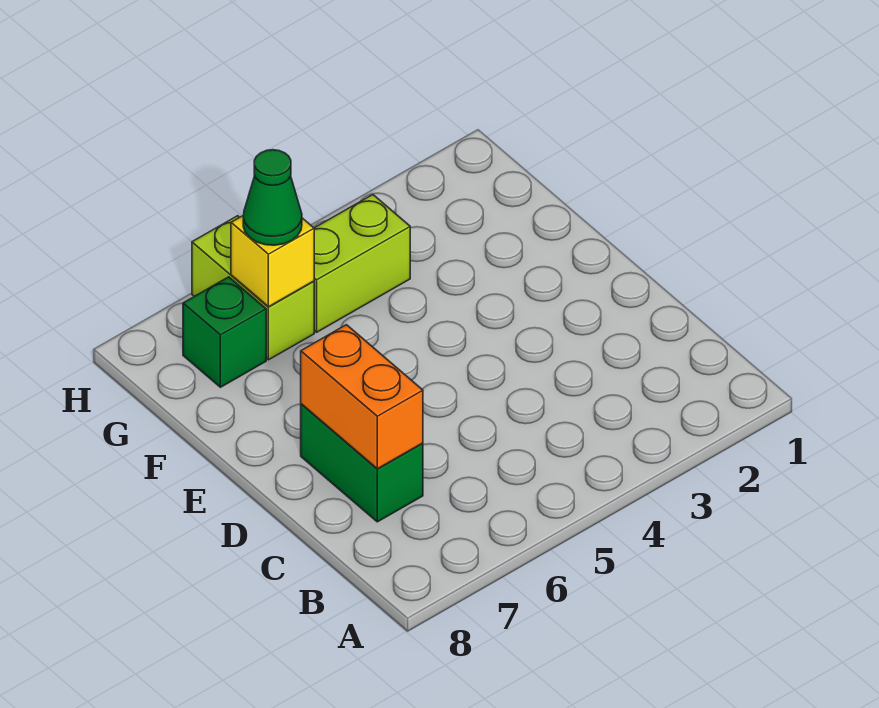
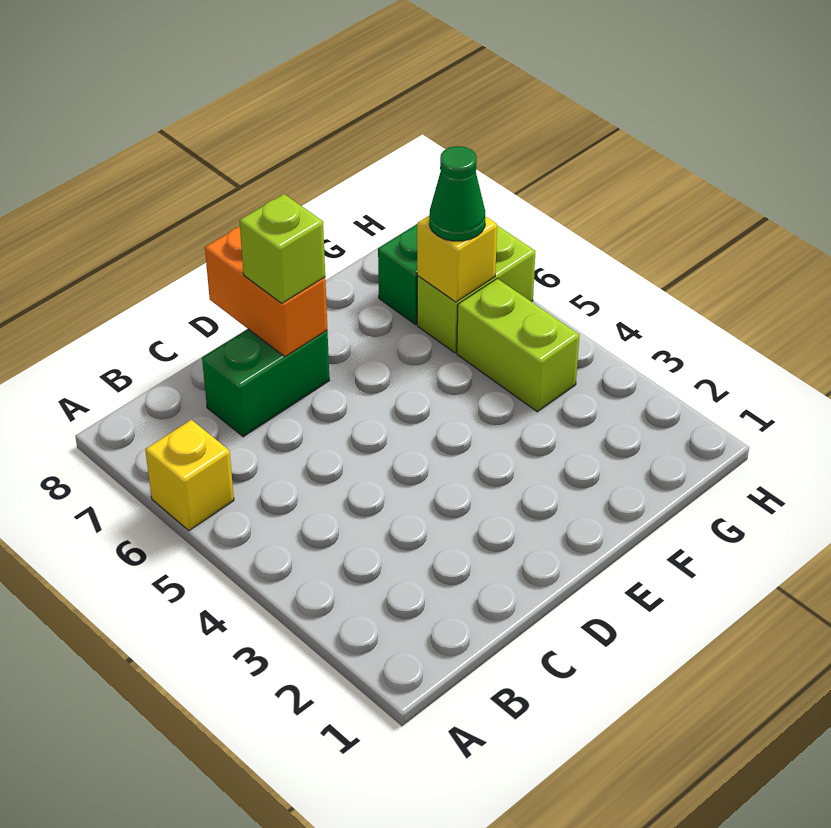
none -> yellow 1x1 brick [145,420,234,531]
orange 1x2 brick [301,325,423,469] -> orange 1x2 brick turned to [205,227,327,357]
none -> lime 1x1 brick [239,194,325,303]

